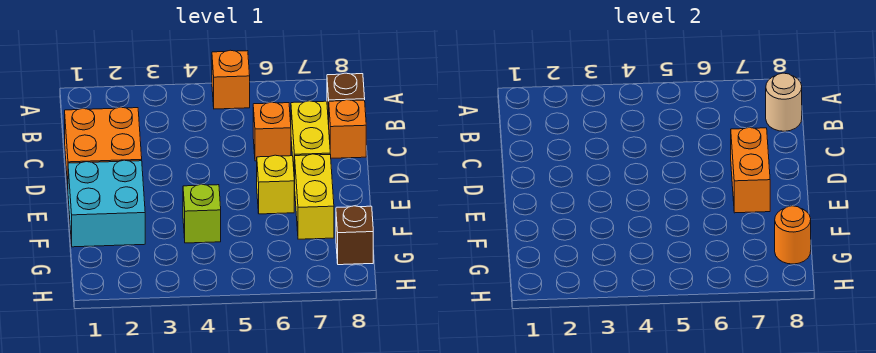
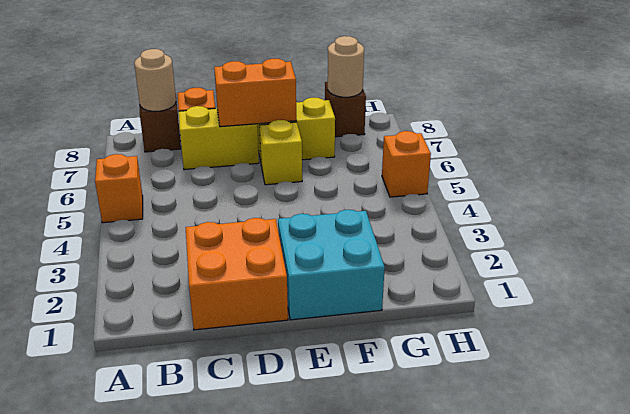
orange 1x1 brick [253,102,291,161] -> orange 1x1 brick moved to [382,131,431,197]
lime 1x1 brick [183,184,221,243] -> none
orange 1x1 round brick [775,206,811,264] -> tan 1x1 round brick [328,36,364,97]

